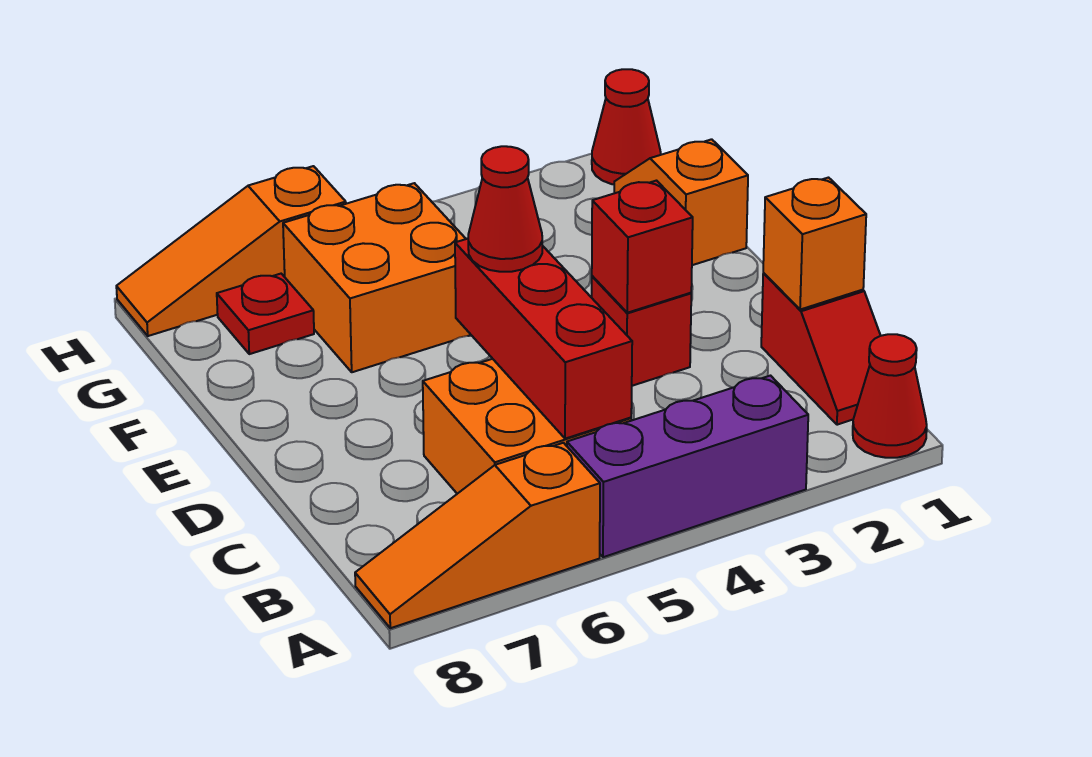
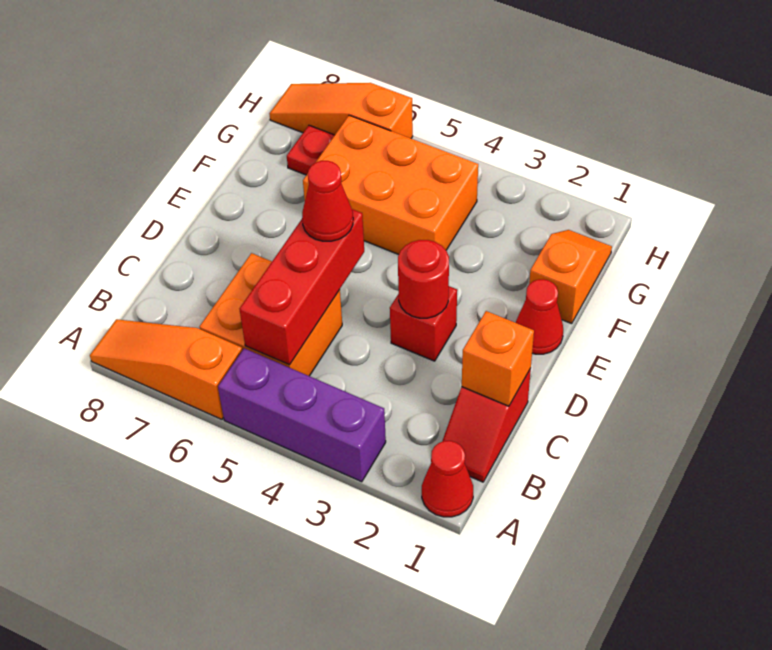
red 1x1 brick [592,181,693,313] -> red 1x1 round brick [398,240,449,318]
orange 2x2 brick [283,183,471,372] -> orange 2x3 brick [303,115,478,255]
red 1x1 cone [592,69,661,184] -> red 1x1 cone moved to [516,279,563,354]

